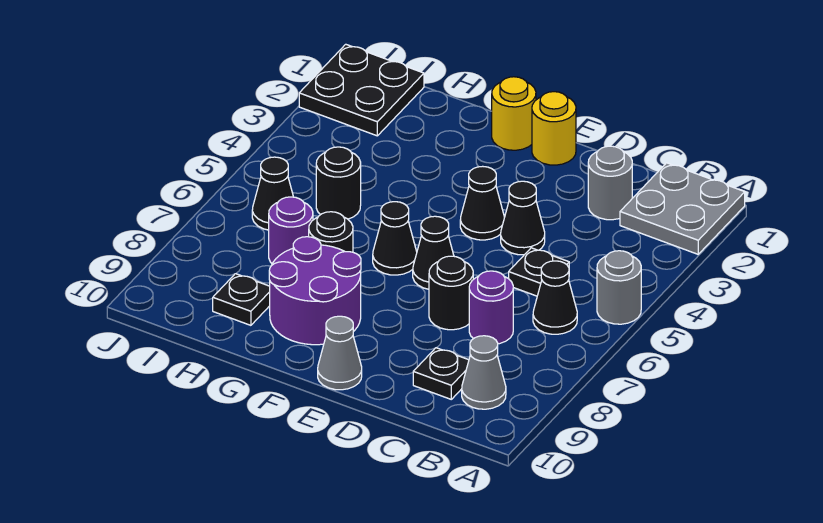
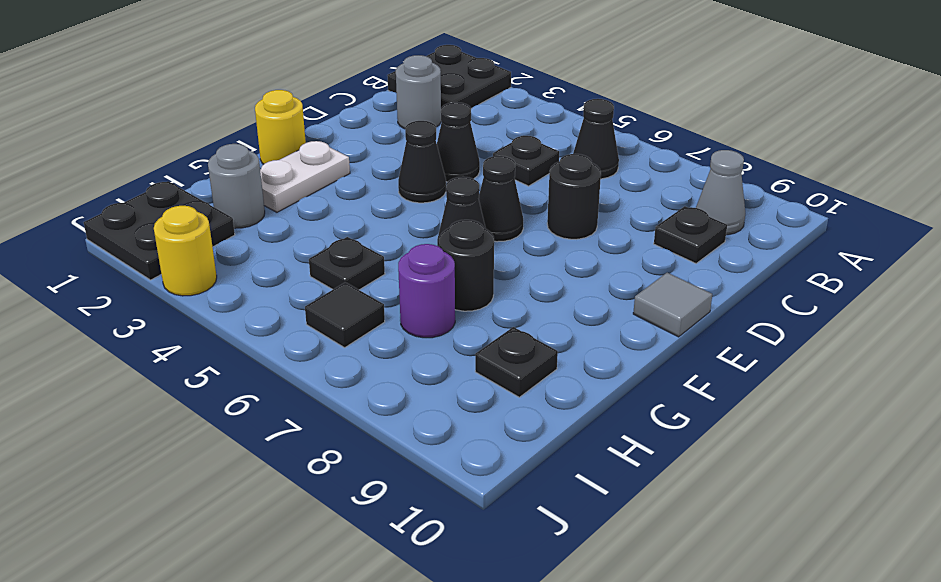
grey 2x2 plate [620,163,745,254] -> black 2x2 plate [387,45,511,108]
grey 1x1 round brick [597,251,641,324] -> grey 1x1 round brick moved to [208,144,265,228]
purple 1x1 round brick [469,271,513,344] -> none
yellow 1x1 round brick [532,92,576,165] -> yellow 1x1 round brick moved to [154,206,217,296]
grey 1x1 cone [318,316,362,390] -> grey 1x1 tile [633,273,712,337]
none -> white 1x2 plate [260,141,350,212]
purple 2x2 round brick [269,237,361,345] -> none
black 1x1 round brick [316,147,361,219] -> black 1x1 plate [309,237,385,290]
black 1x1 cone [252,157,293,230] -> black 1x1 tile [305,282,385,348]

